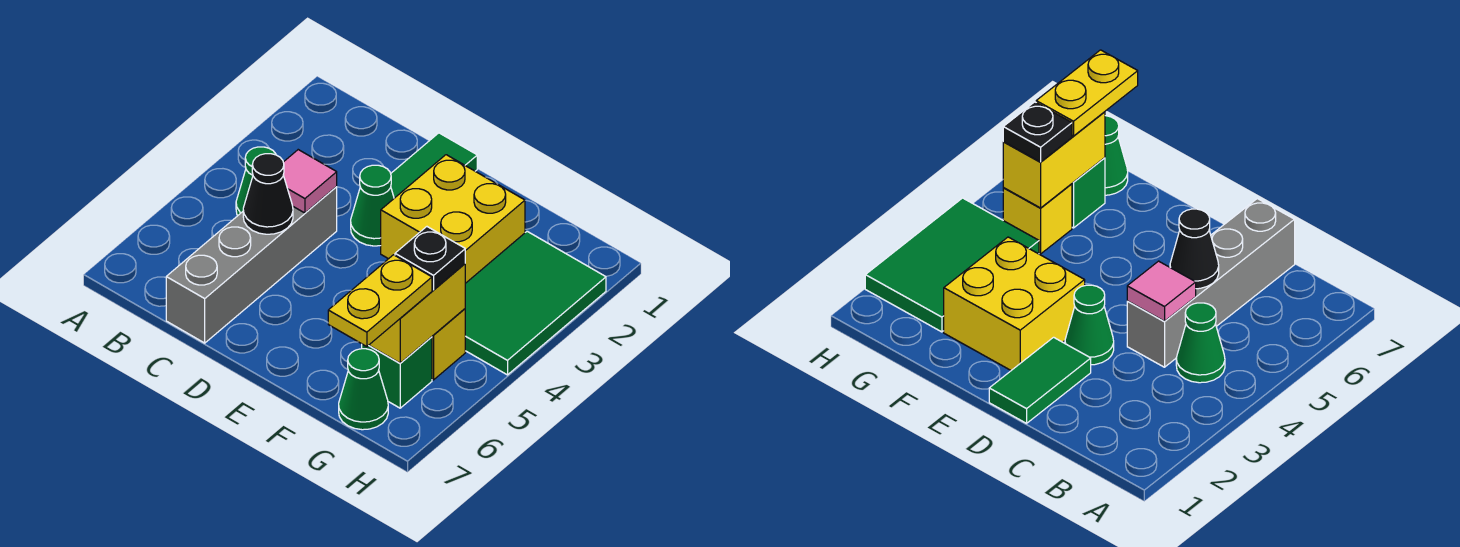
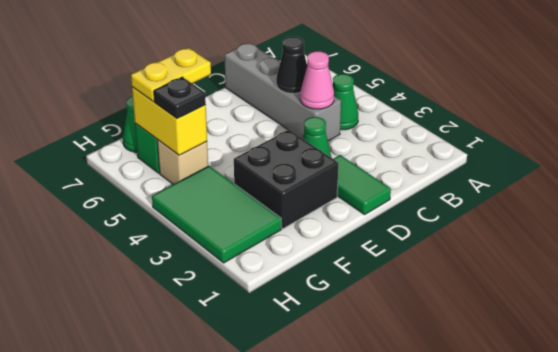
pink 1x1 tile [283,150,337,213] -> pink 1x1 cone [300,51,334,109]
yellow 2x2 brick [381,155,525,283] -> black 2x2 brick [234,130,338,229]
yellow 1x1 brick [432,309,465,380] -> tan 1x1 brick [157,140,208,185]
yellow 1x2 plate [328,255,432,347] -> yellow 1x2 plate turned to [131,48,211,102]

